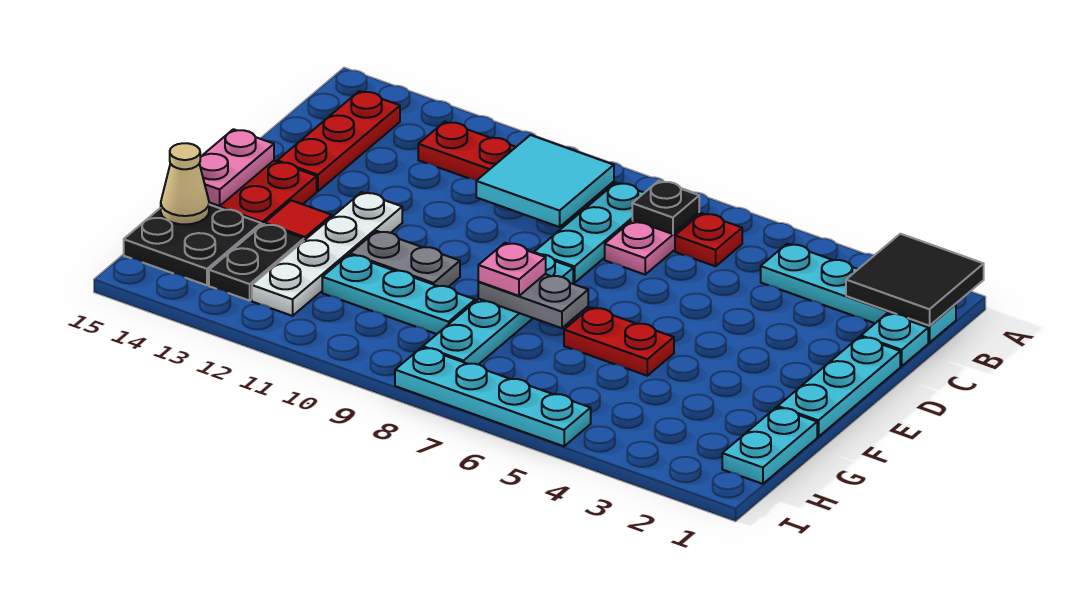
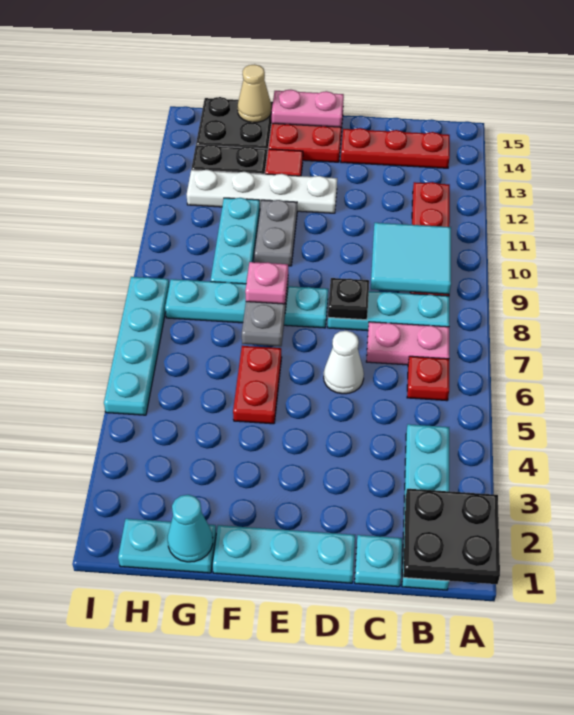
black 2x2 tile [846,234,984,326] -> black 2x2 plate [403,489,500,584]
black 1x1 plate [632,181,699,234] -> black 1x1 plate moved to [328,278,369,320]
none -> white 1x1 cone [324,331,364,394]
none -> cyan 1x1 cone [168,495,213,562]

